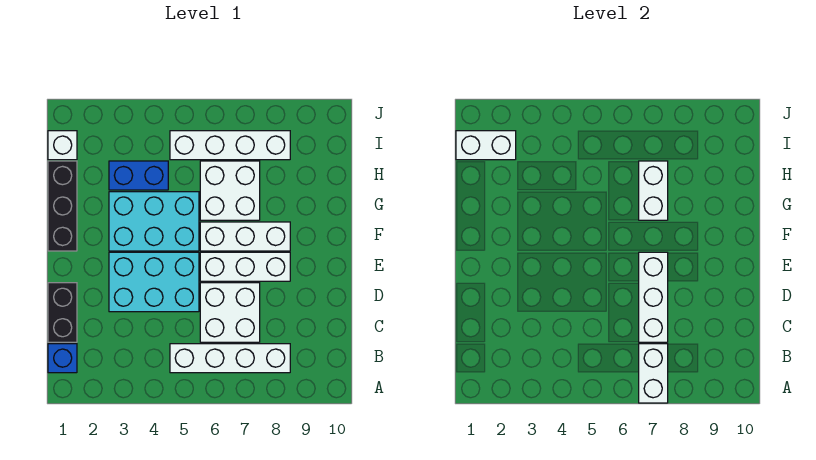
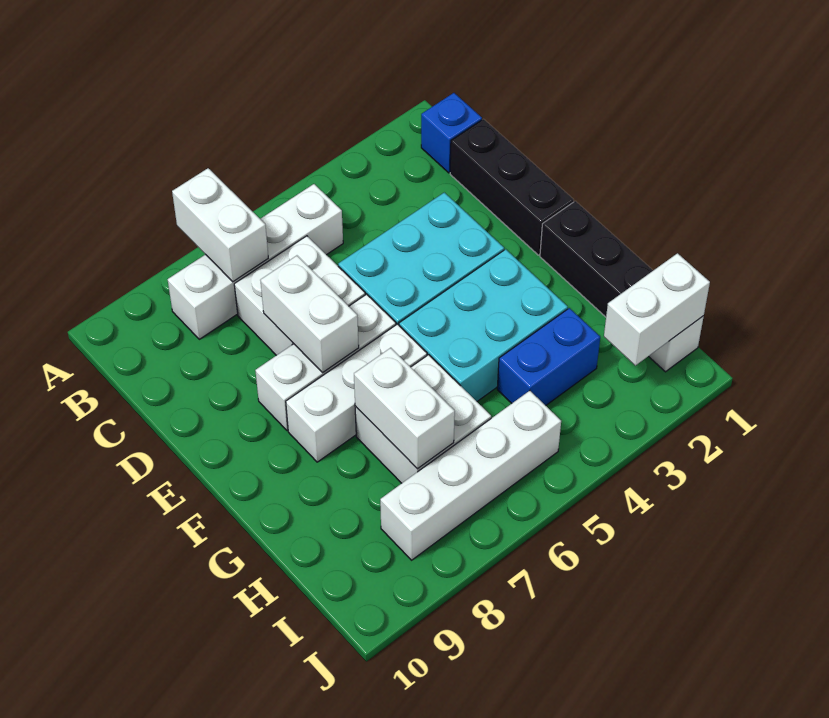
black 1x2 brick [48,283,77,342] -> black 1x3 brick [450,119,574,255]
white 1x3 brick [639,252,668,342] -> white 1x2 brick [260,256,359,372]

